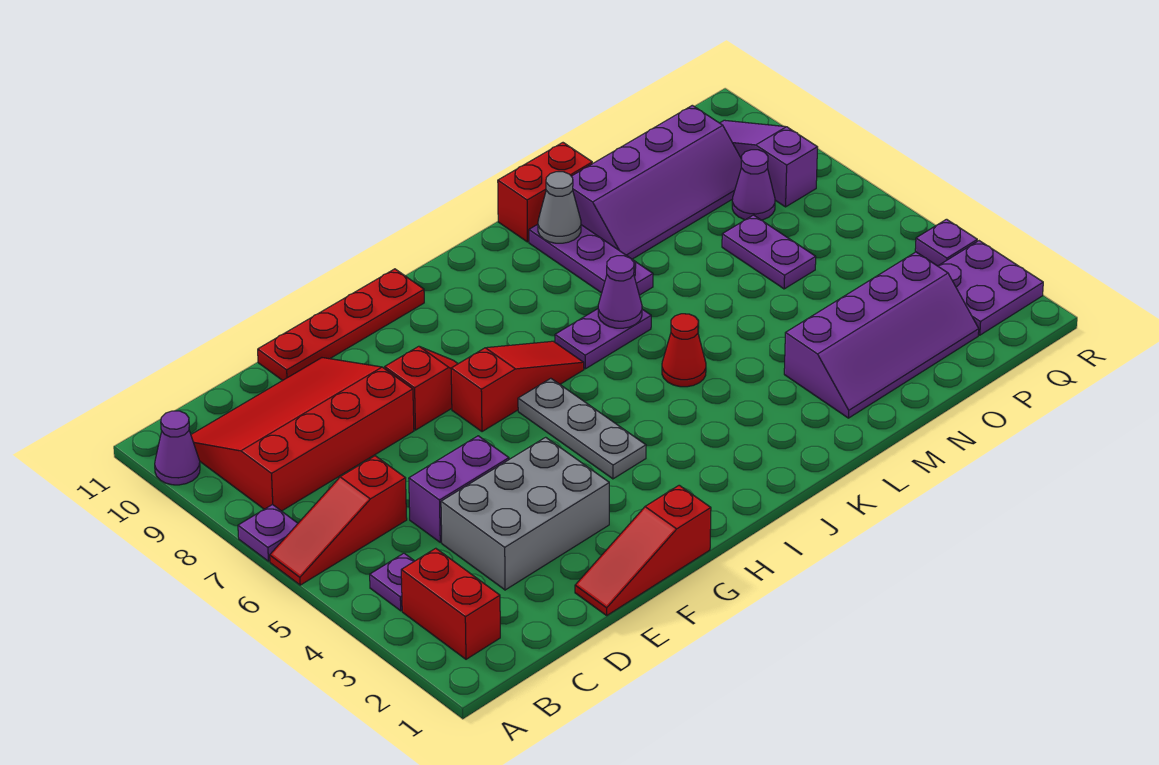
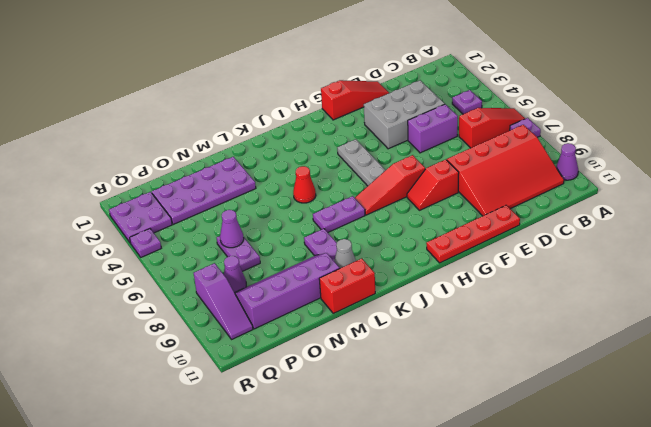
red 1x2 brick [401,548,500,659] -> none
purple 1x1 cone [598,256,642,328] -> purple 1x1 cone moved to [220,210,244,248]
purple 2x4 slope [784,252,979,418] -> purple 2x4 plate [152,157,256,224]

